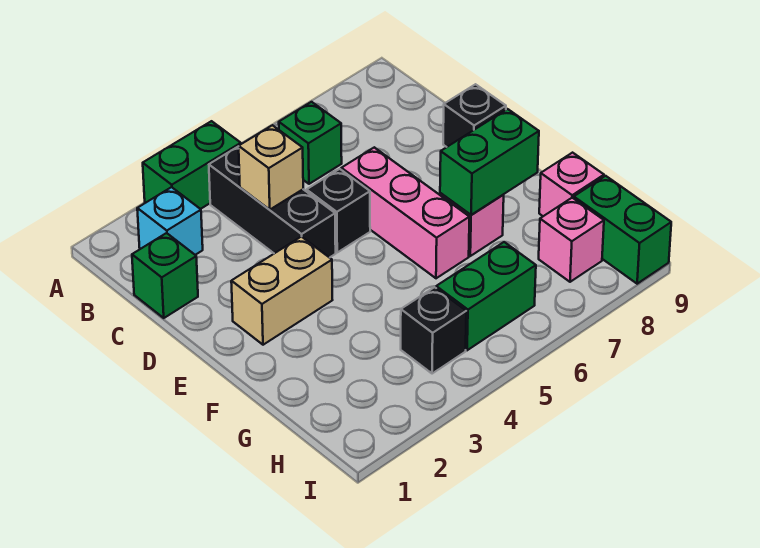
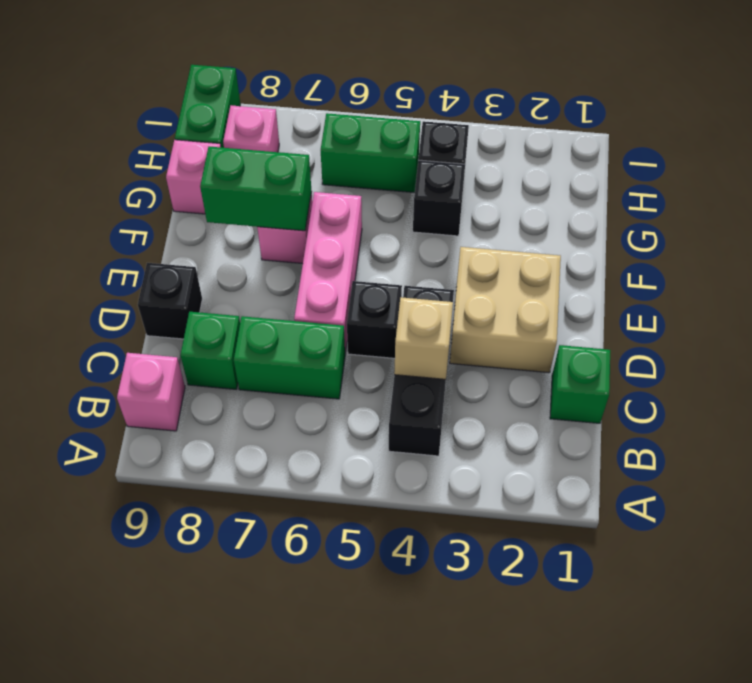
green 1x2 brick [143,121,241,209] -> green 1x2 brick moved to [234,316,345,399]
cyan 1x1 brick [137,187,203,255] -> none
green 1x1 brick [279,102,342,184] -> green 1x1 brick moved to [180,312,240,389]
none -> pink 1x1 brick [117,353,185,431]
tan 1x2 brick [231,237,332,345] -> tan 2x2 brick [450,247,561,373]
none -> black 1x1 brick [413,160,465,236]

